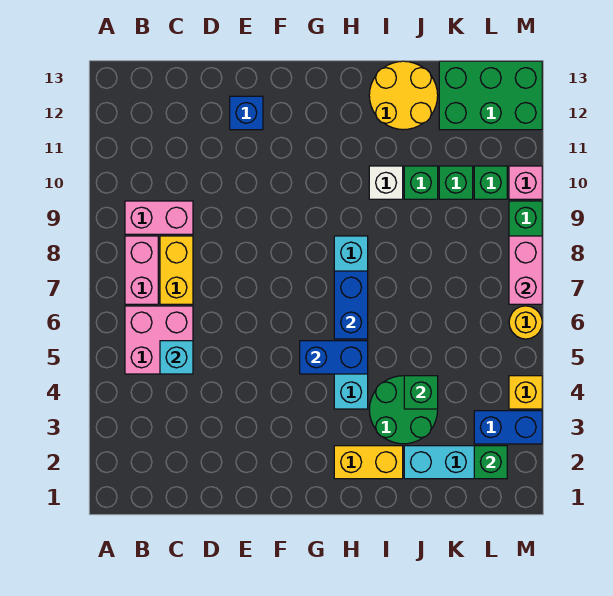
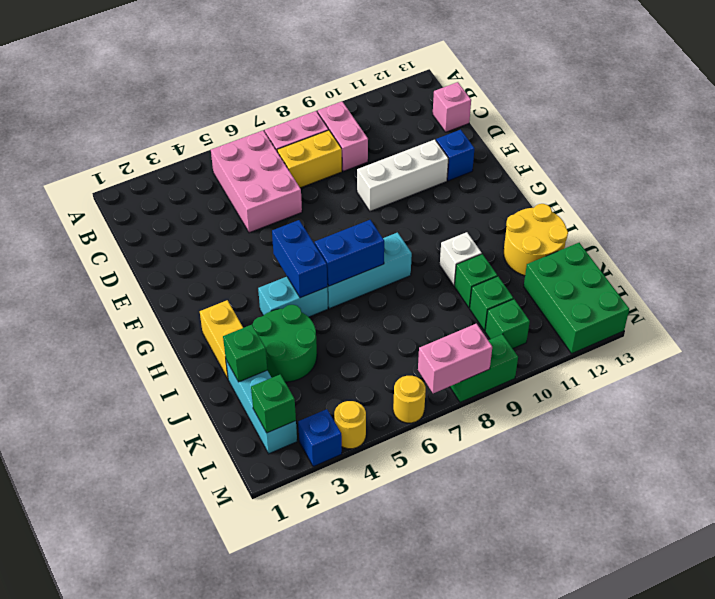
pink 2x2 brick [125,306,193,374] -> pink 2x3 brick [211,130,302,233]
cyan 1x1 brick [160,341,193,374] -> none
none -> white 1x3 brick [357,140,449,211]
green 1x1 brick [404,376,438,409] -> green 1x1 brick moved to [223,325,267,382]
blue 1x2 brick [474,411,542,444] -> blue 1x1 brick [298,409,342,467]
yellow 1x1 brick [509,376,542,409] -> yellow 1x1 round brick [334,401,366,449]
pink 1x1 brick [509,166,542,199] -> pink 1x1 brick moved to [433,82,471,132]

